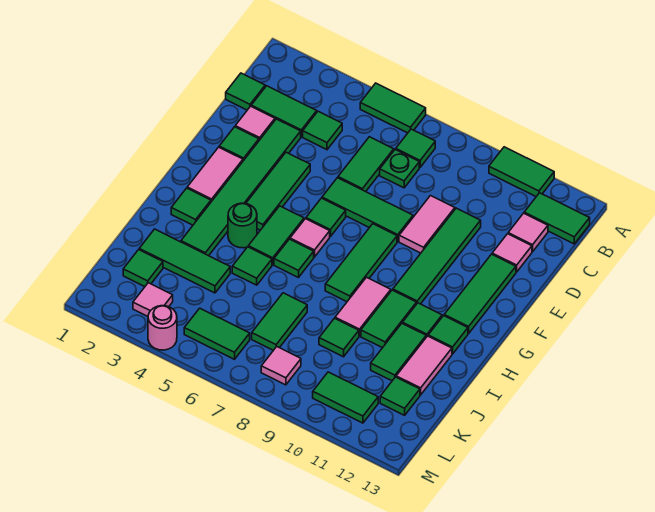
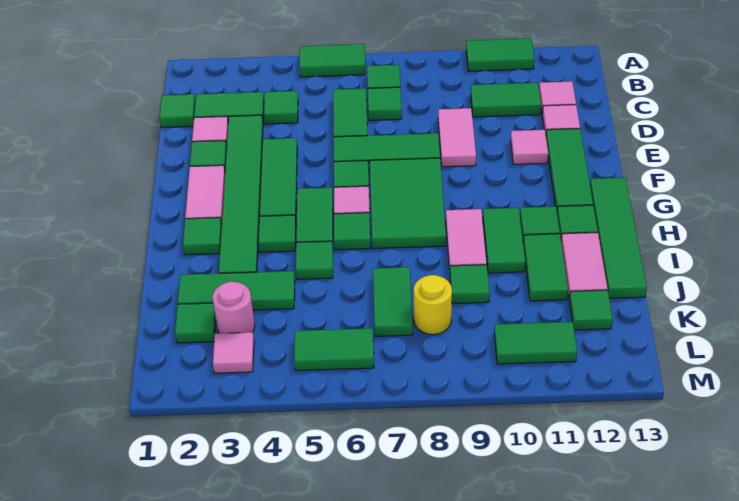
green 1x2 tile [524,193,590,244] -> green 1x2 tile moved to [471,83,541,117]
green 1x1 plate [380,149,419,188] -> green 1x1 tile [368,87,402,120]
green 1x4 tile [393,208,481,304] -> green 1x4 tile moved to [590,178,647,298]
green 1x3 tile [325,224,397,302] -> green 2x3 tile [370,158,446,249]
green 1x1 round brick [228,203,257,248] -> green 1x1 tile [258,215,296,252]
none -> yellow 1x1 round brick [414,275,452,335]
pink 1x1 tile [261,347,301,385] -> pink 1x1 tile moved to [510,130,548,164]
pink 1x1 round brick [148,306,177,350] -> pink 1x1 round brick moved to [213,282,255,333]

